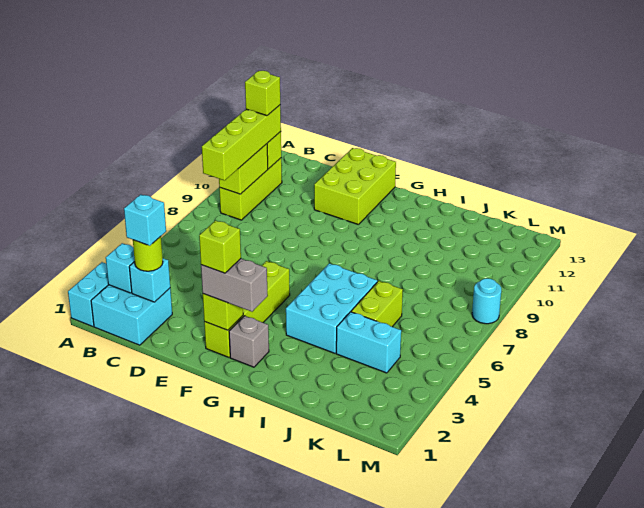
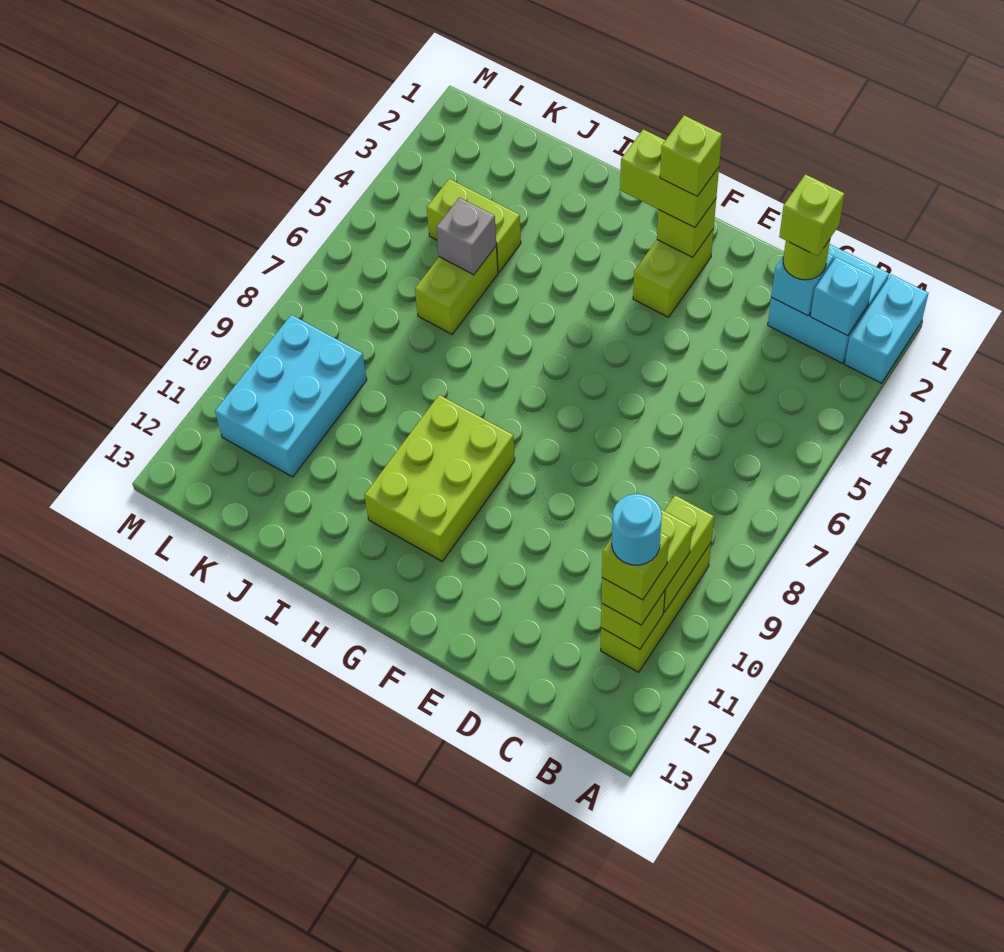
lime 1x4 brick [202,105,281,180] -> lime 1x2 brick [602,509,692,625]
cyan 1x1 brick [124,195,166,246] -> lime 1x1 brick [779,174,845,256]
lime 2x3 brick [314,148,396,225] -> lime 2x3 brick moved to [364,395,515,561]
lime 1x4 brick [204,261,290,357] -> lime 1x2 brick [633,229,714,317]
grey 1x2 brick [201,259,268,312] -> lime 1x2 brick [620,129,719,228]
grey 1x1 brick [229,316,269,367] -> grey 1x1 brick moved to [436,197,496,275]
cyan 2x3 brick [286,263,377,353] -> cyan 2x3 brick moved to [215,315,367,477]
cyan 1x2 brick [336,312,401,373] -> lime 1x2 brick [427,179,521,272]
cyan 1x1 round brick [472,278,501,324] -> cyan 1x1 round brick moved to [612,494,662,565]

